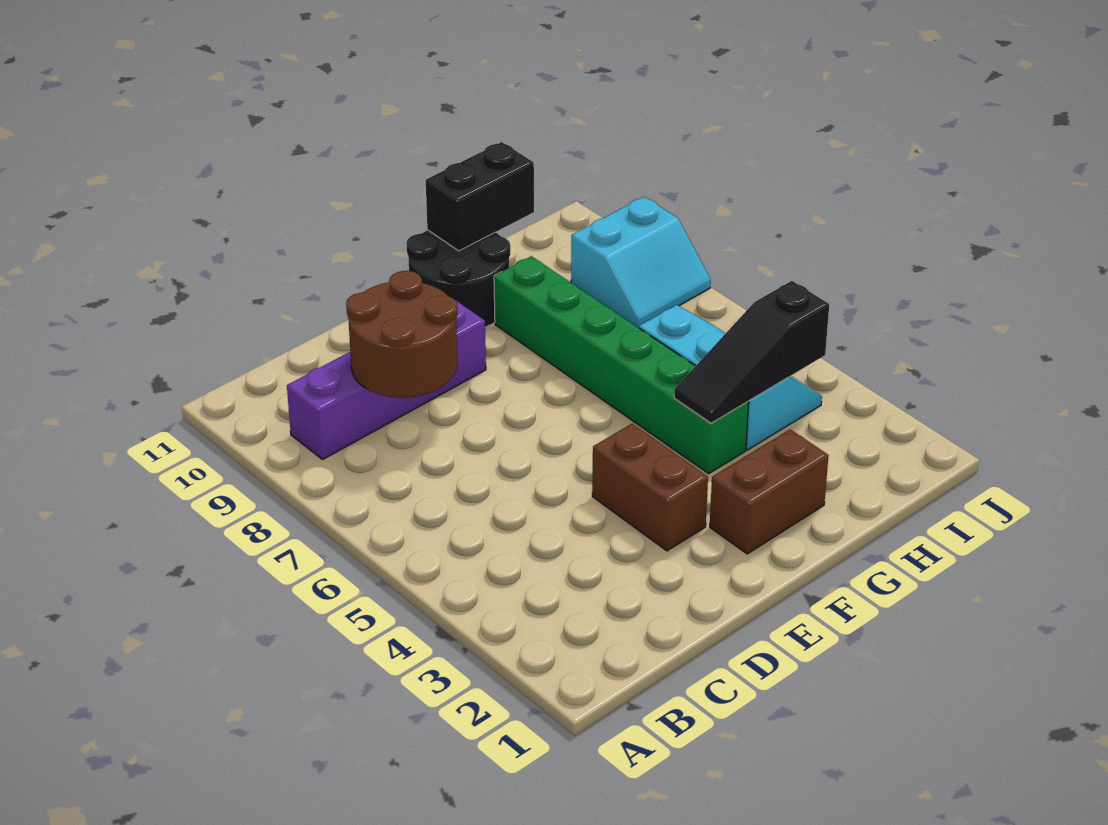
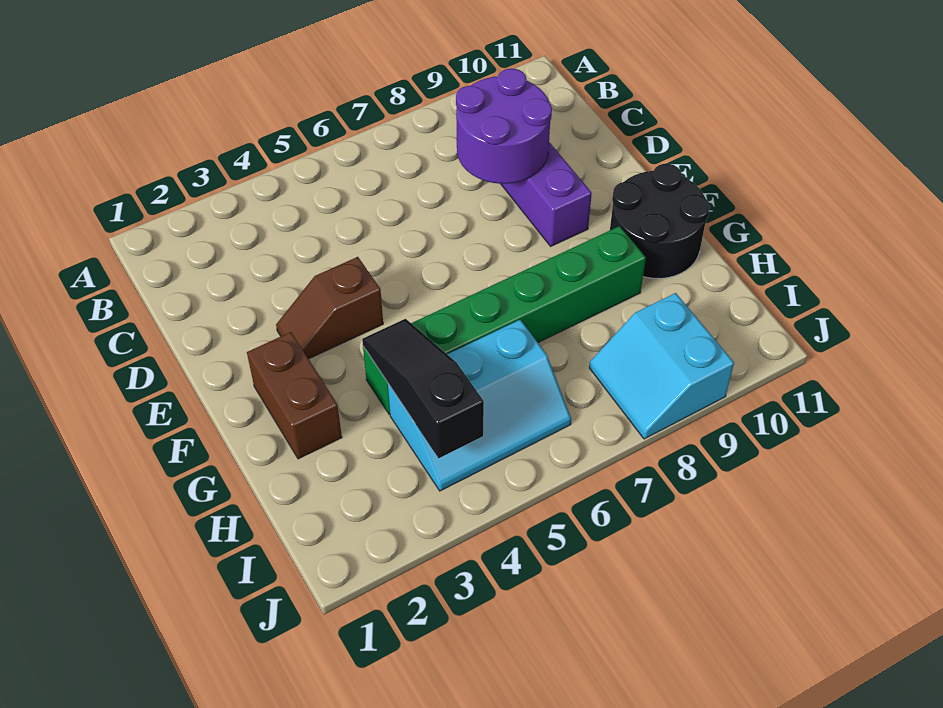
brown 2x2 round brick [346,271,458,398] -> purple 2x2 round brick [456,69,552,184]
brown 1x2 brick [592,424,708,551] -> brown 1x2 slope [276,257,383,359]
black 1x2 brick [426,142,534,251] -> none

